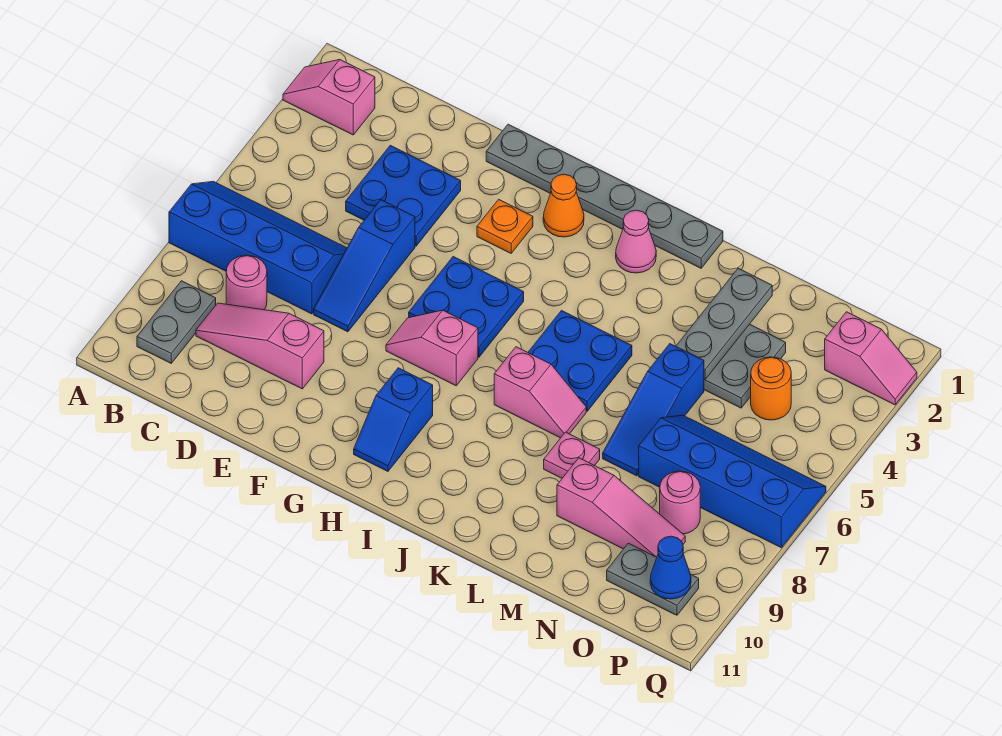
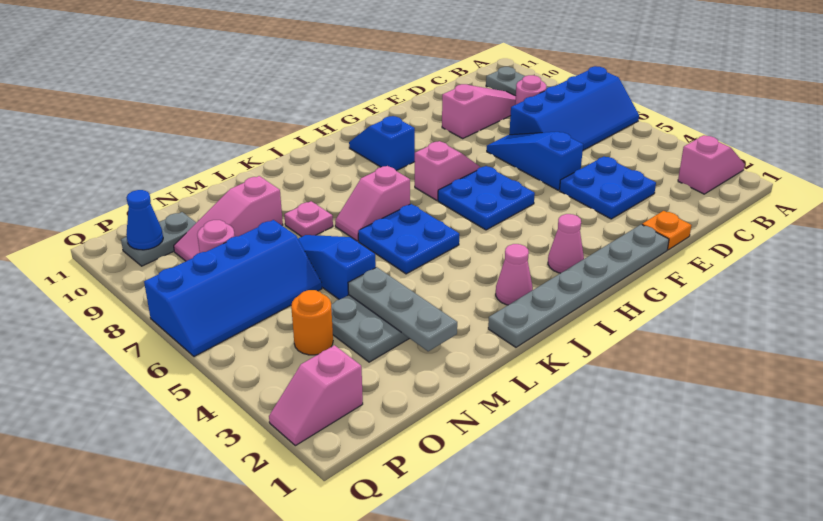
orange 1x1 plate [477,199,533,253] -> orange 1x1 plate moved to [642,211,692,250]
orange 1x1 cone [543,174,584,237] -> pink 1x1 cone [548,214,584,273]

